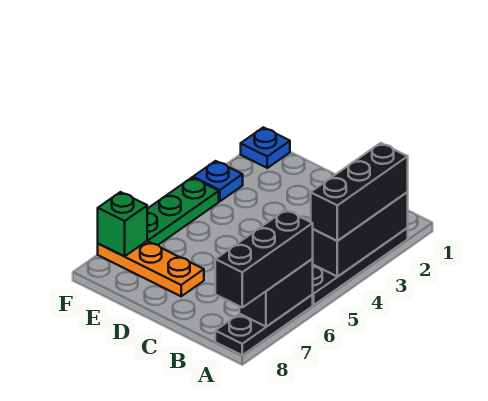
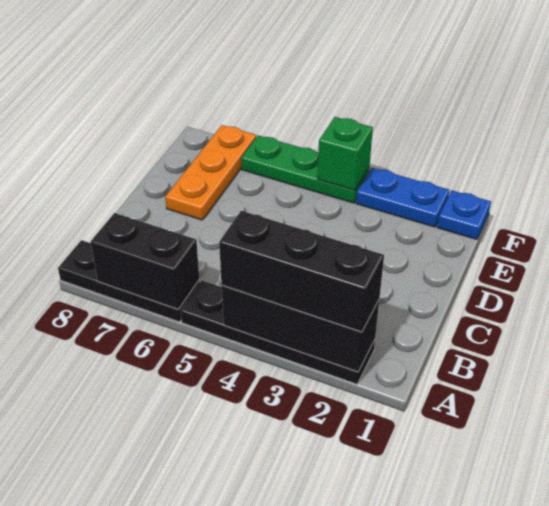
black 1x3 brick [215,210,313,307] -> none
blue 1x1 plate [193,161,243,201] -> blue 1x2 plate [356,168,449,227]
green 1x1 brick [98,192,147,256] -> green 1x1 brick moved to [318,117,373,190]

